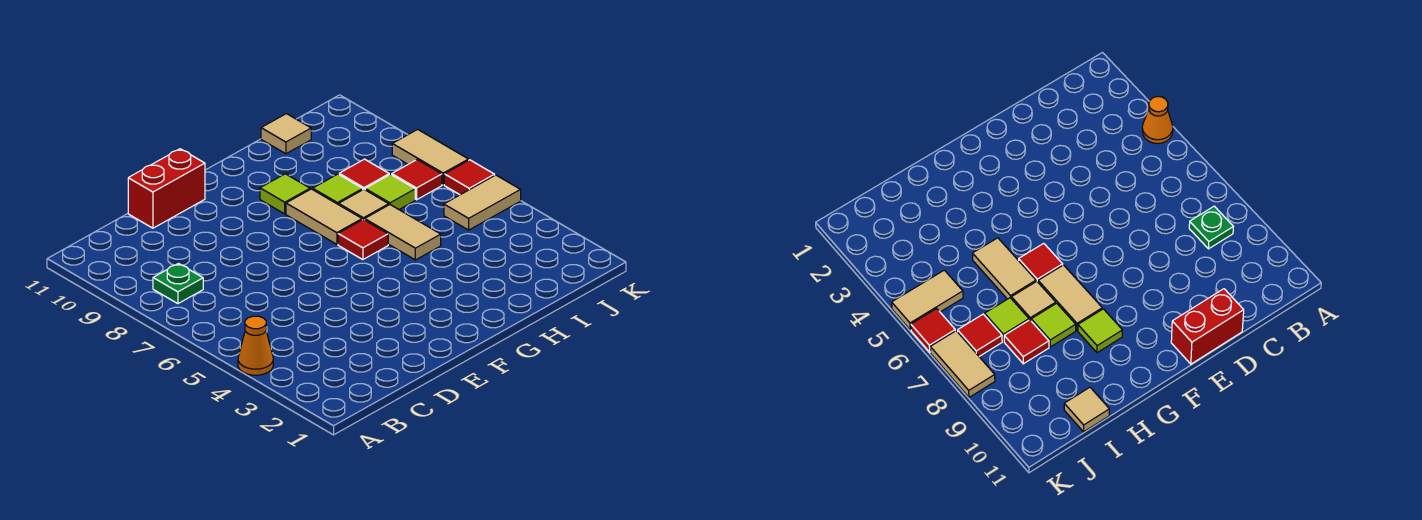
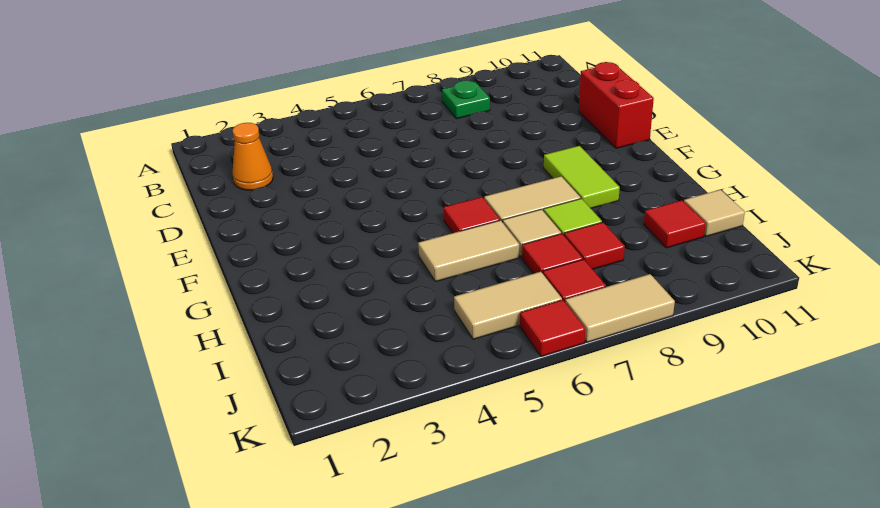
orange 1x1 cone [238,316,273,375] -> orange 1x1 cone moved to [232,123,273,190]
lime 1x1 tile [260,174,310,214] -> lime 1x2 tile [544,146,620,208]
lime 1x1 tile [365,174,415,209] -> red 1x1 tile [522,234,583,274]
none -> red 1x1 tile [644,200,706,248]
tan 1x2 tile [444,175,521,230] -> tan 1x2 tile turned to [454,272,562,339]

